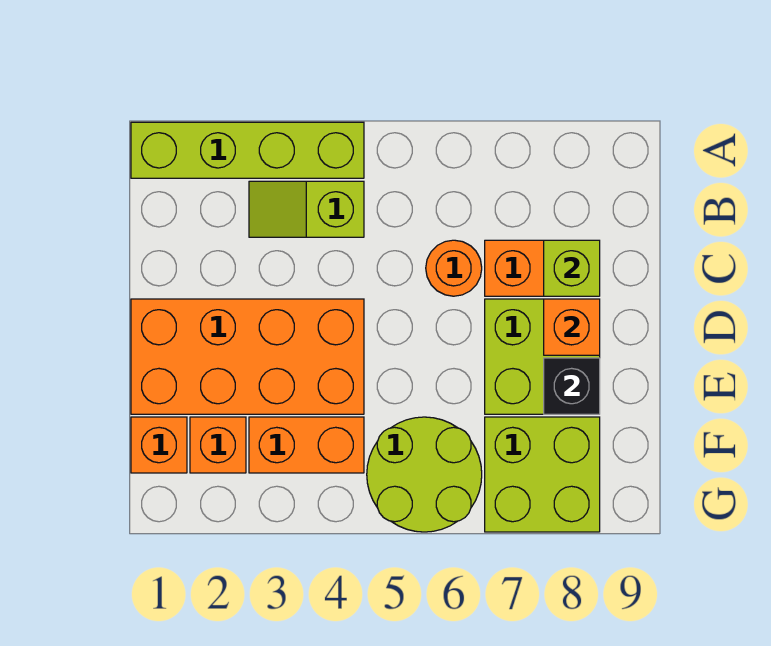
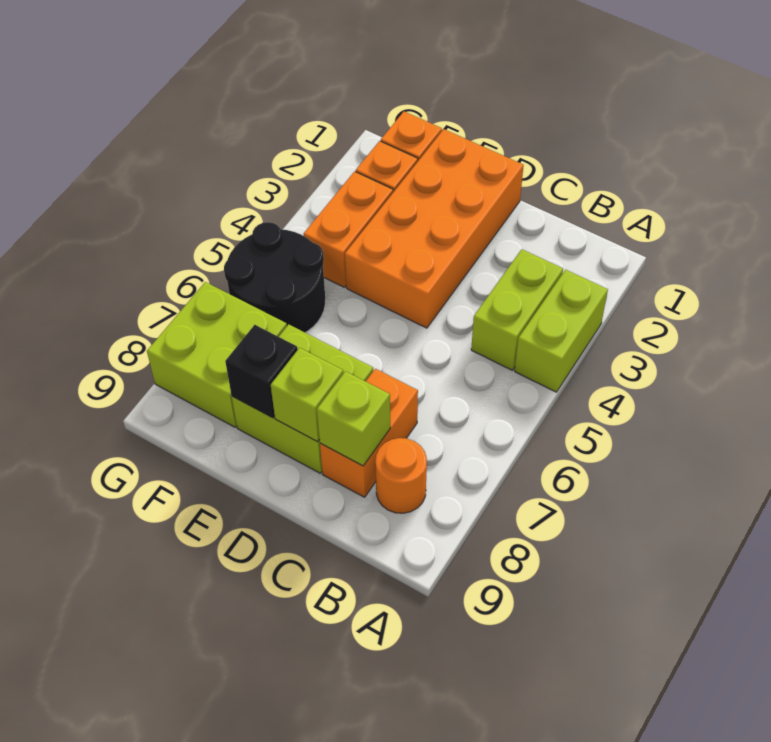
lime 1x4 brick [131,122,364,178] -> lime 1x2 brick [515,270,608,392]
lime 1x2 slope [249,181,364,237] -> lime 1x2 brick [471,249,563,370]
orange 1x1 round brick [426,240,482,296] -> orange 1x1 round brick moved to [375,438,427,513]
orange 1x1 brick [544,299,600,355] -> lime 1x1 brick [271,348,343,442]
lime 2x2 round brick [367,417,482,532] -> black 2x2 round brick [224,222,325,333]

